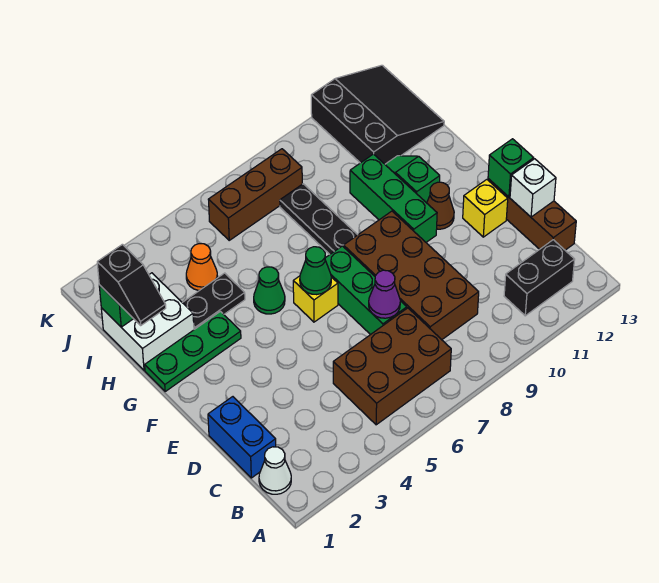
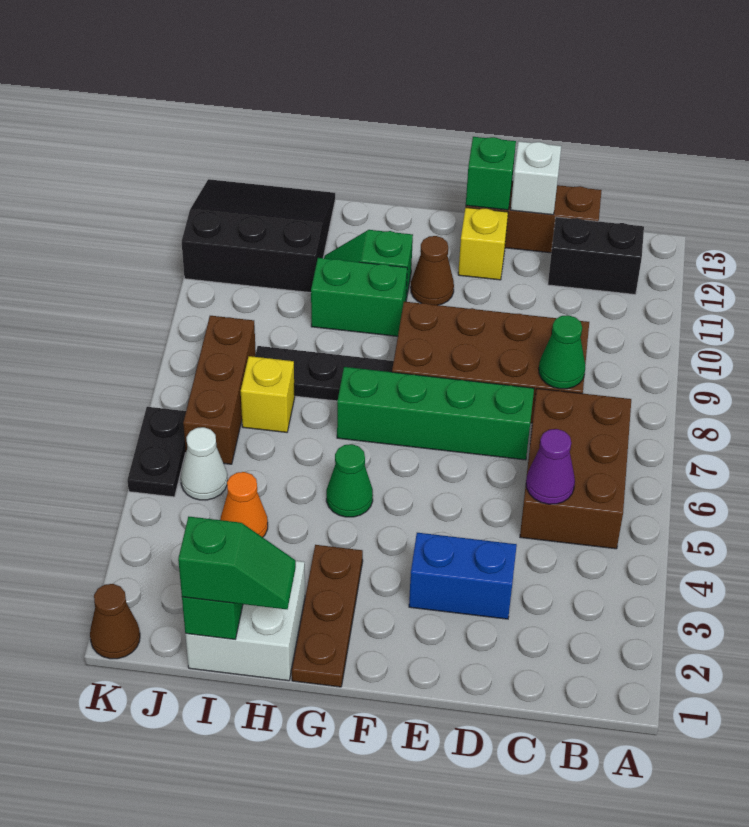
white 1x1 cone [259,447,291,494] -> white 1x1 cone moved to [181,427,227,500]
black 1x2 brick [504,240,575,316] -> black 1x2 brick turned to [548,217,644,294]
blue 1x2 brick [208,397,276,478] -> blue 1x2 brick moved to [409,533,517,619]
green 1x3 brick [325,246,407,335] -> green 1x4 brick [337,367,534,460]
purple 1x1 cone [369,270,400,318] -> purple 1x1 cone moved to [526,429,575,504]
yellow 1x1 brick [293,276,338,322] -> yellow 1x1 brick moved to [241,356,295,432]
green 1x1 cone [300,247,331,295] -> green 1x1 cone moved to [539,315,585,389]
green 1x3 brick [350,154,437,242] -> green 1x2 brick [311,258,407,336]
green 1x3 plate [145,311,241,391] -> brown 1x3 plate [292,545,363,687]
black 1x2 slope [97,244,166,325] -> green 1x2 slope [178,517,296,609]
black 1x2 plate [182,273,245,329] -> black 1x2 plate moved to [127,407,186,497]
none -> brown 1x1 cone [90,584,140,659]

